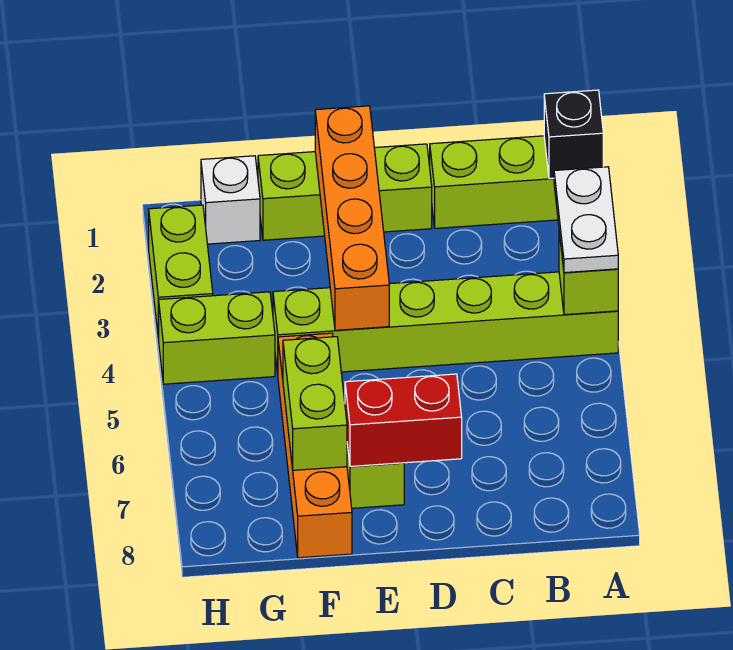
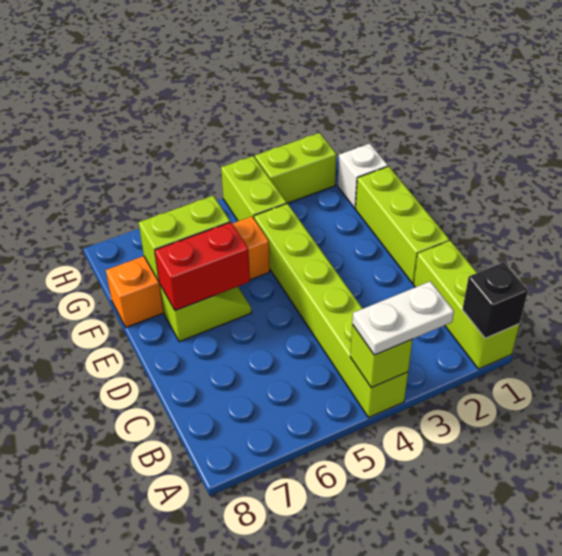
red 1x2 brick [345,374,462,466] -> red 1x2 brick turned to [155,222,250,311]
orange 1x4 brick [315,106,389,330] -> none

